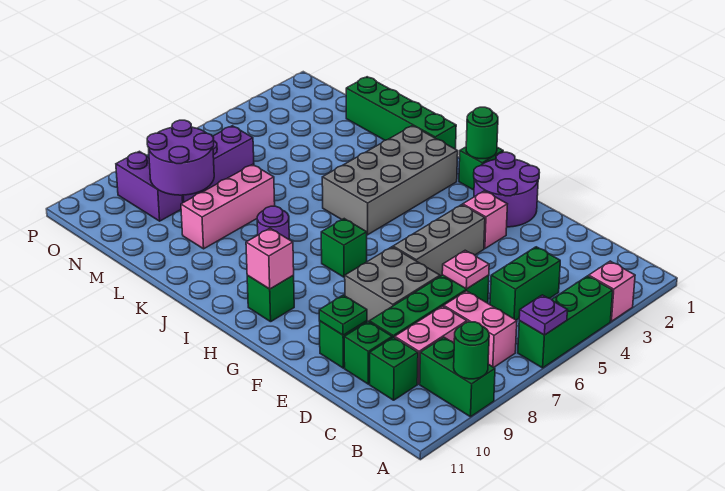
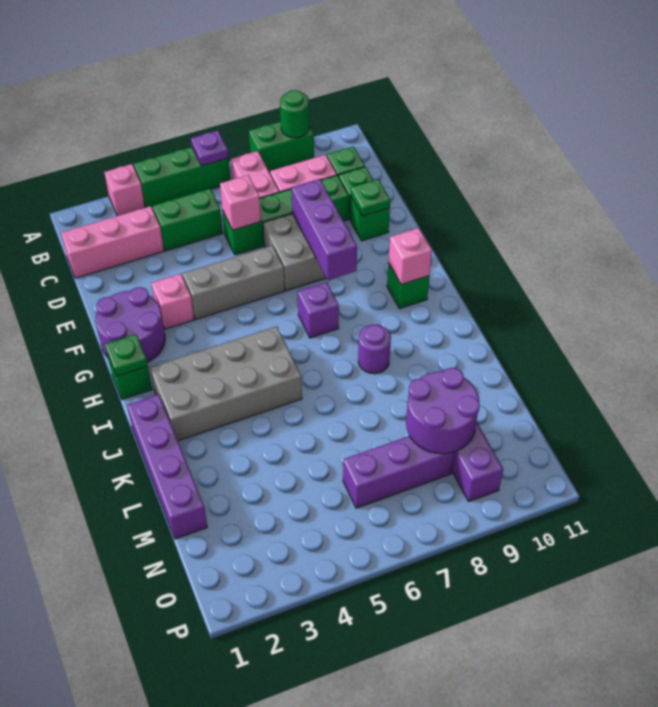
green 1x2 brick [420,337,495,417] -> green 1x2 brick turned to [249,121,314,172]
pink 1x1 plate [442,250,489,289] -> pink 1x1 brick [220,175,261,230]
none -> purple 1x3 brick [292,179,357,280]
green 1x1 round brick [466,107,498,159] -> green 1x1 plate [105,334,148,376]
green 1x1 brick [321,219,367,277] -> purple 1x1 brick [298,282,339,338]
green 1x4 brick [346,77,456,149] -> purple 1x4 brick [127,394,207,539]
pink 1x3 brick [181,164,275,249] -> pink 1x3 brick moved to [61,206,164,278]

